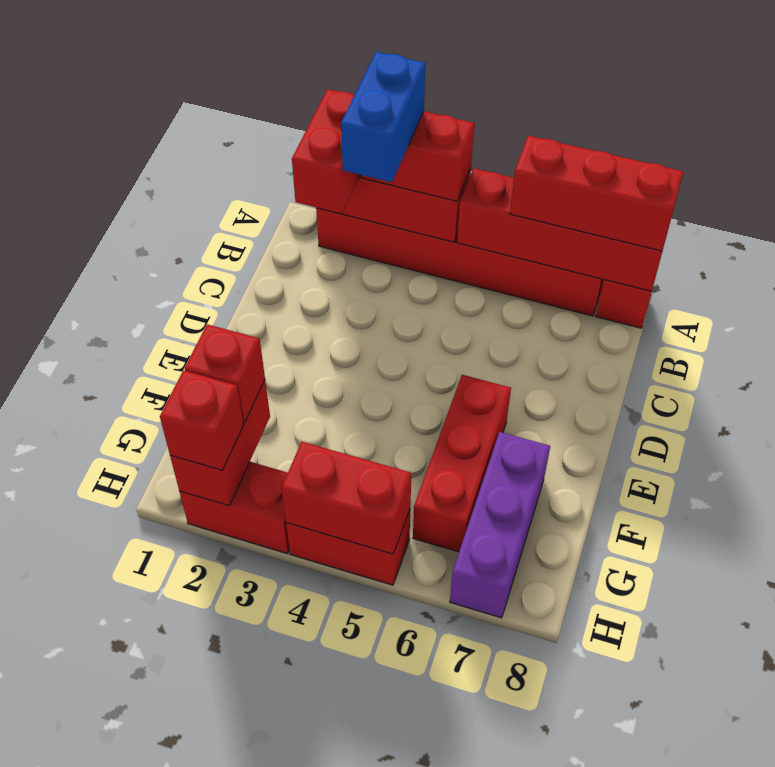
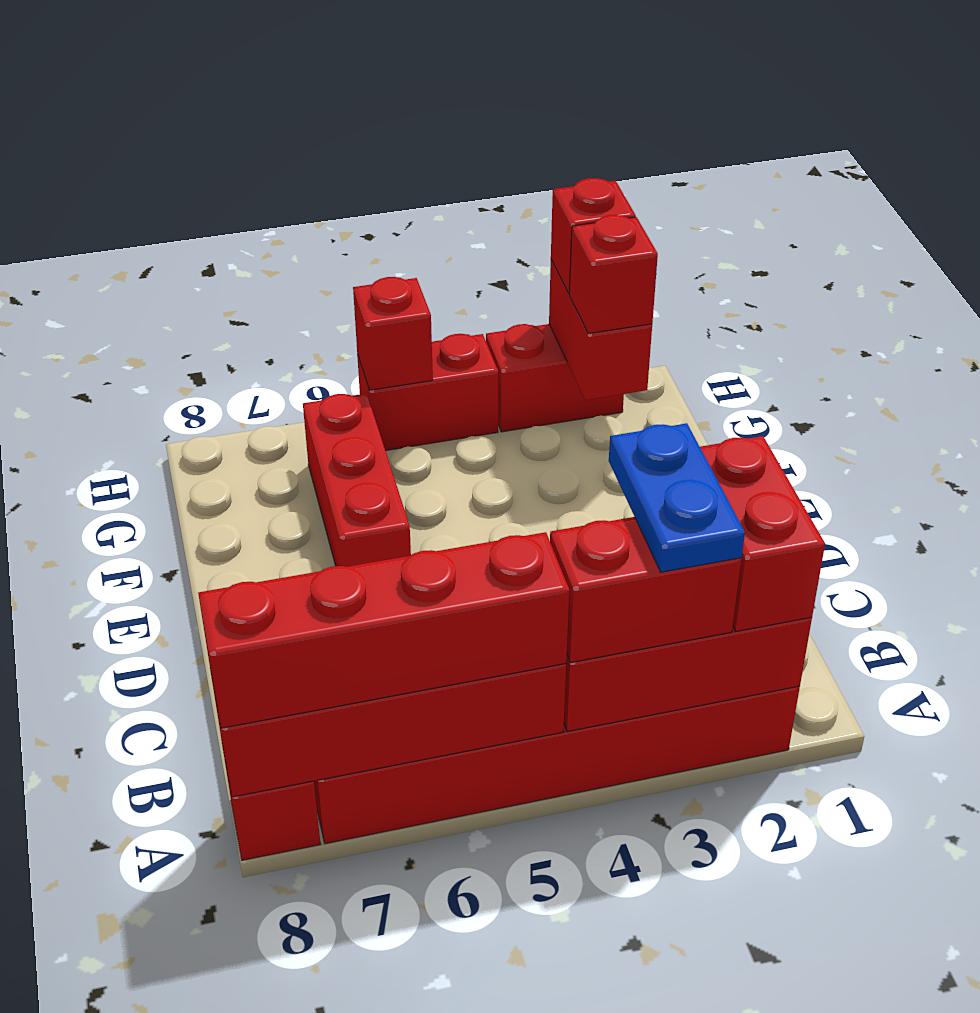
blue 1x2 brick [341,52,425,182] -> blue 1x2 plate [609,423,745,572]
red 1x3 brick [510,135,683,251] -> red 1x4 brick [198,532,569,728]
purple 1x3 brick [450,432,550,618] -> none
red 1x2 brick [281,442,411,554] -> red 1x1 brick [353,277,433,390]

